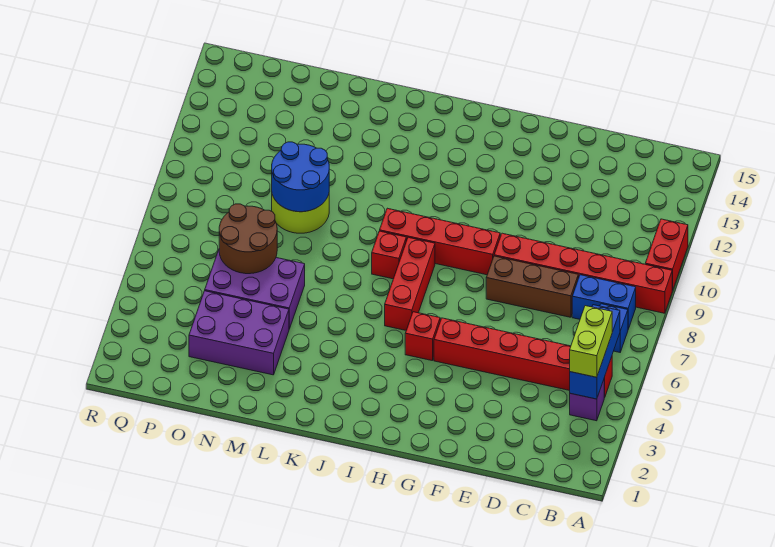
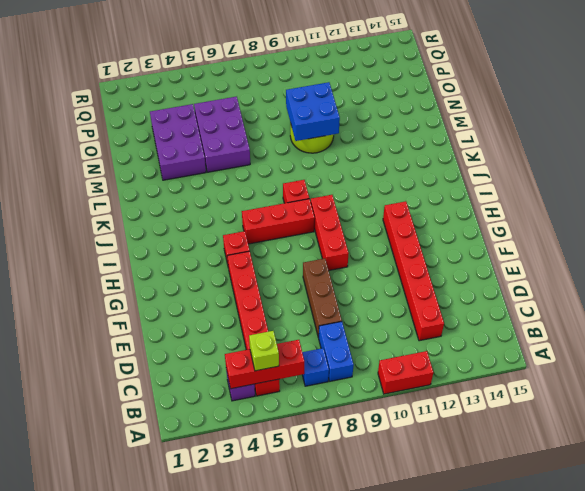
red 1x6 brick [494,233,672,313] -> red 1x6 brick moved to [383,201,444,341]
blue 1x3 brick [570,305,620,399] -> red 1x3 brick [225,340,304,389]
lime 1x2 brick [570,306,612,377] -> lime 1x1 brick [249,331,279,371]
red 1x4 brick [380,208,500,275] -> red 1x3 brick [311,195,349,270]
blue 2x2 round brick [272,142,329,212] -> blue 2x2 brick [286,82,340,141]
brown 2x2 round brick [219,204,277,274] -> none

